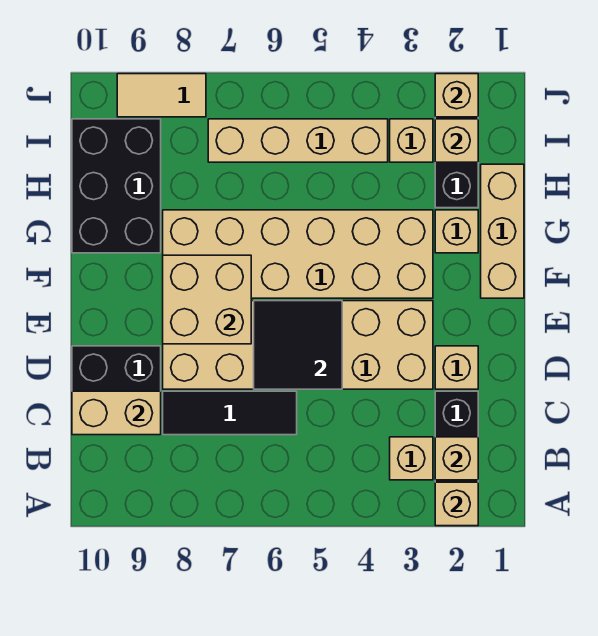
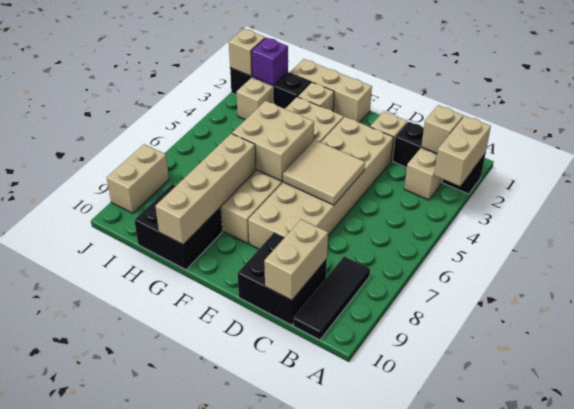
tan 1x1 brick [435,482,478,526] -> tan 1x2 brick [434,116,491,186]
black 1x3 tile [163,391,297,435] -> black 1x3 tile moved to [293,256,370,340]
black 2x2 tile [254,301,342,389] -> tan 2x2 tile [283,140,365,205]
tan 2x2 brick [163,255,251,344] -> tan 2x2 brick moved to [232,101,314,181]
black 2x3 brick [72,119,161,253] -> black 2x2 brick [134,184,222,270]
tan 1x1 brick [435,119,478,162] -> purple 1x1 brick [251,37,288,86]
tan 1x4 brick [208,119,388,162] -> tan 1x4 brick moved to [155,134,256,245]
tan 1x2 tile [117,74,206,117] -> tan 1x2 brick [107,144,169,213]

